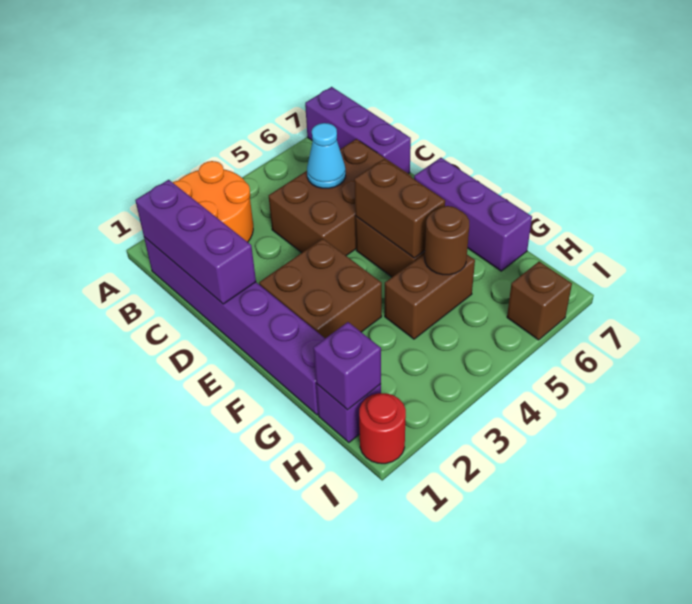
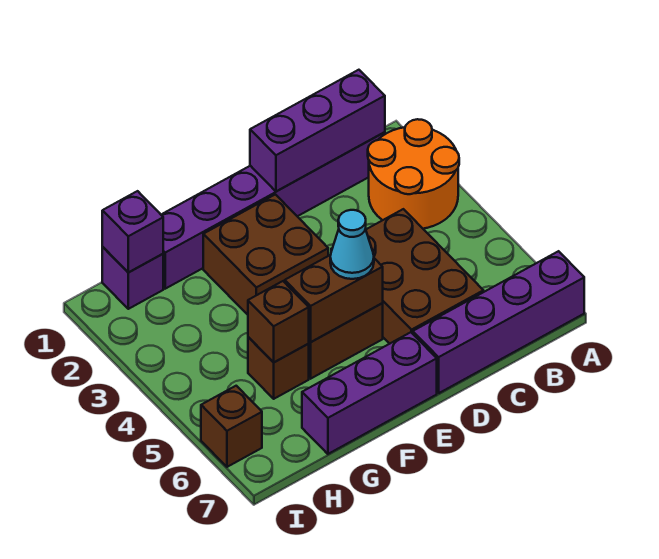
purple 1x3 brick [305,87,411,174] -> purple 1x4 brick [413,251,584,393]
cyan 1x1 cone [307,123,346,188] -> cyan 1x1 cone moved to [330,210,374,279]
brown 1x2 brick [385,253,475,339] -> brown 1x1 brick [248,337,309,399]
brown 1x1 round brick [425,206,469,275] -> brown 1x1 brick [248,281,309,362]
red 1x1 round brick [359,393,406,464] -> none

